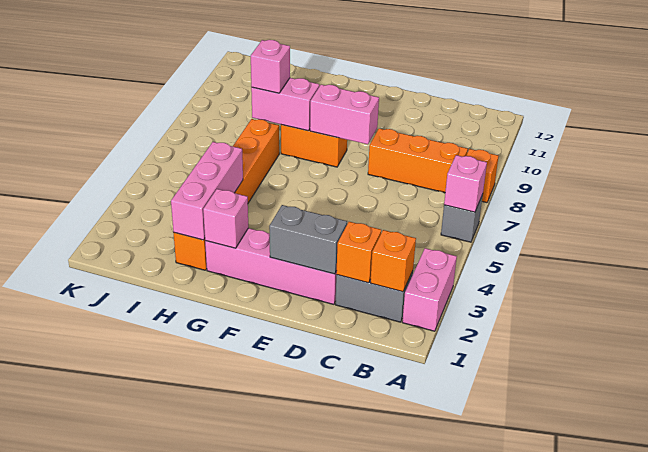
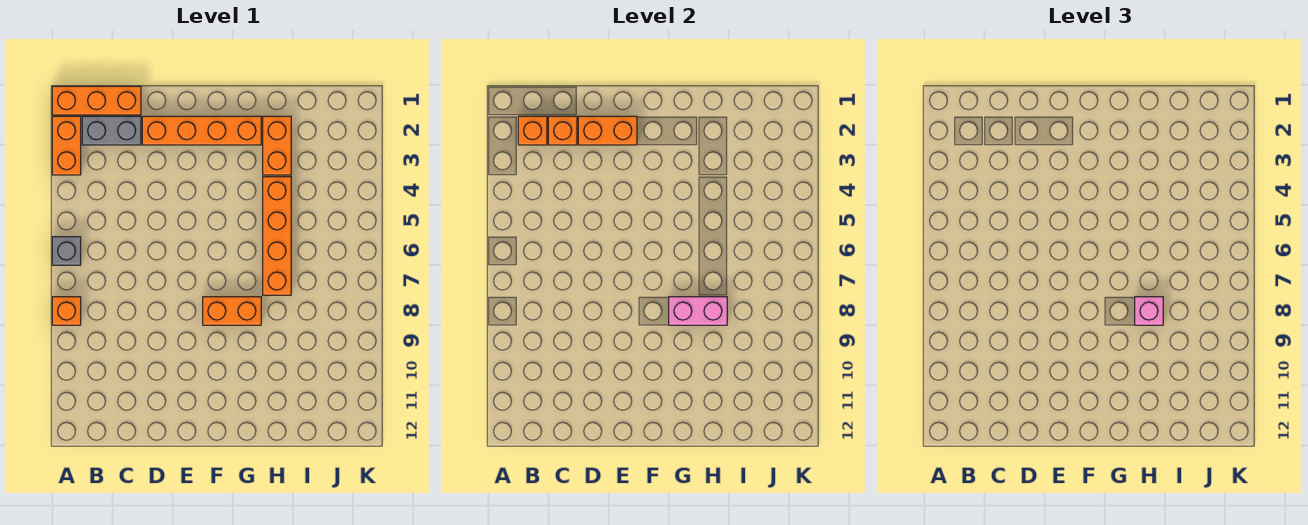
pink 1x2 brick [402,248,457,331] -> orange 1x2 brick [52,116,81,175]
pink 1x1 brick [444,155,487,212] -> none
orange 1x3 brick [368,128,468,193] -> orange 1x3 brick moved to [52,86,141,115]
pink 1x4 brick [205,228,337,304] -> orange 1x4 brick [142,116,261,145]
grey 1x2 brick [269,205,347,274] -> orange 1x2 brick [578,116,637,145]
pink 1x2 brick [310,85,379,144] -> none
pink 1x1 brick [203,189,248,248] -> none
pink 1x3 brick [171,142,243,240] -> none

